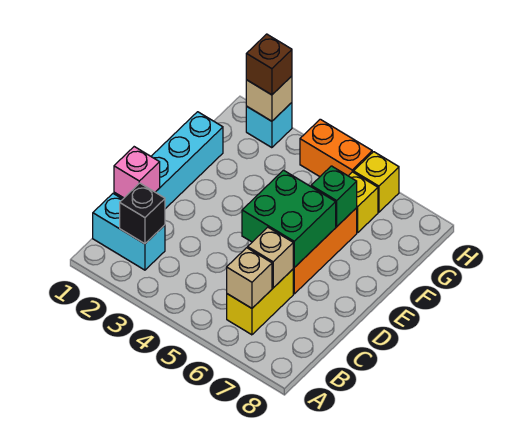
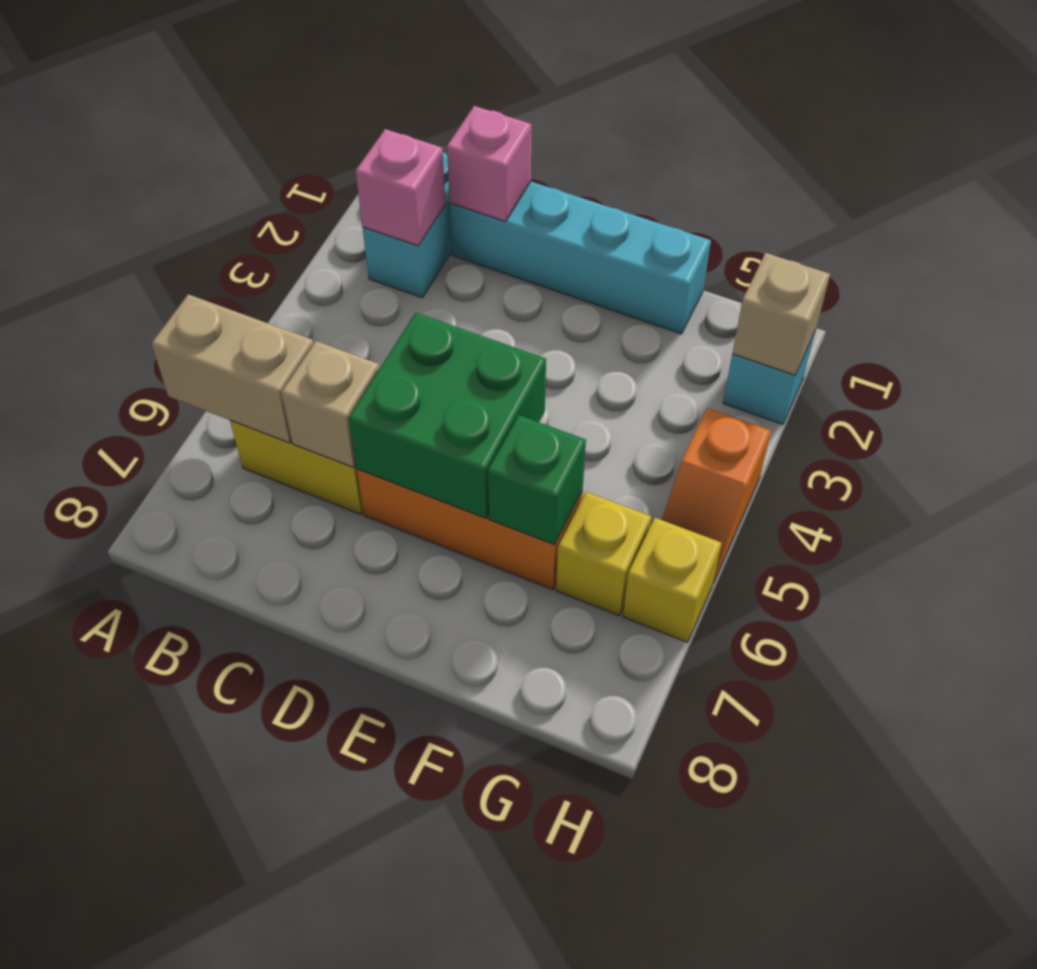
black 1x1 brick [120,183,165,244] -> pink 1x1 brick [356,129,446,246]
tan 1x1 brick [227,248,272,308] -> tan 1x2 brick [151,294,314,443]
brown 1x1 brick [246,34,292,95] -> none
orange 1x2 brick [300,119,372,177] -> orange 1x2 slope [662,408,771,583]

